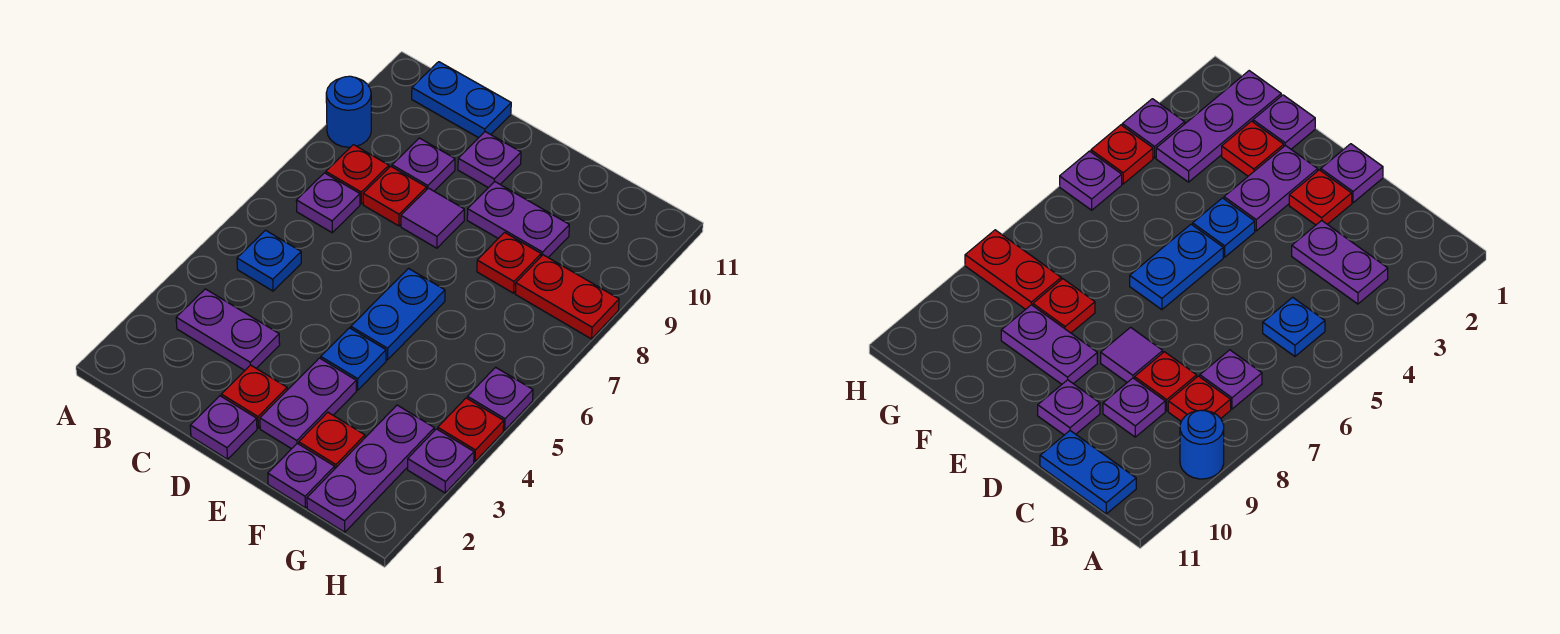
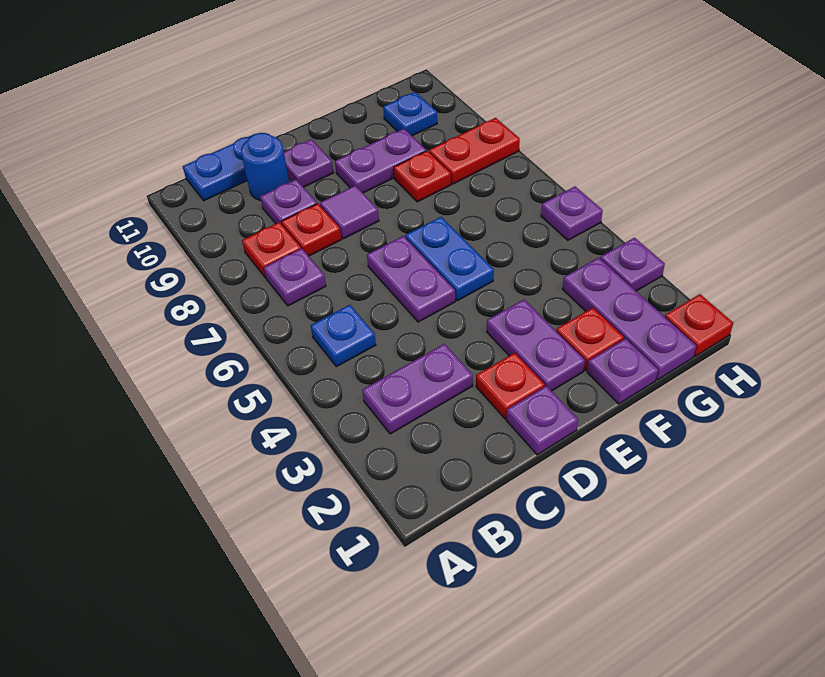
blue 1x1 round brick [326,76,371,147] -> blue 1x1 round brick moved to [241,133,289,201]
none -> purple 1x2 plate [367,236,455,322]
blue 1x1 plate [321,328,386,390] -> blue 1x1 plate moved to [383,92,437,136]
red 1x1 plate [438,398,504,461] -> red 1x1 plate moved to [665,294,733,356]

